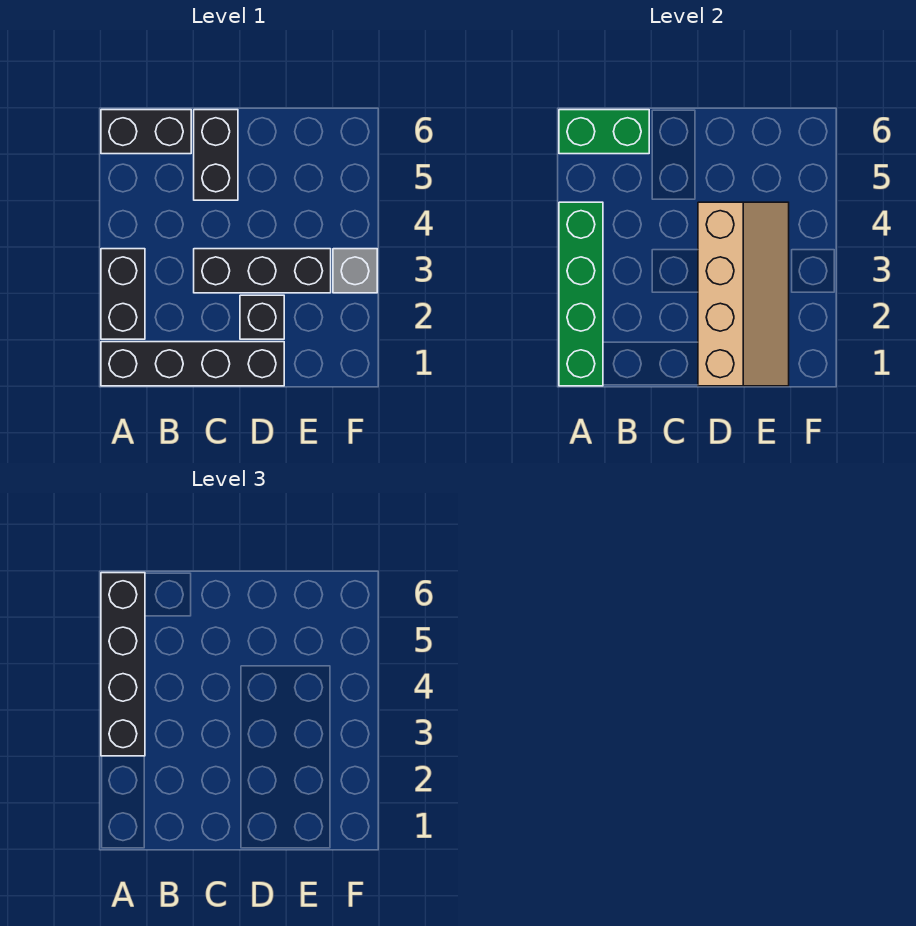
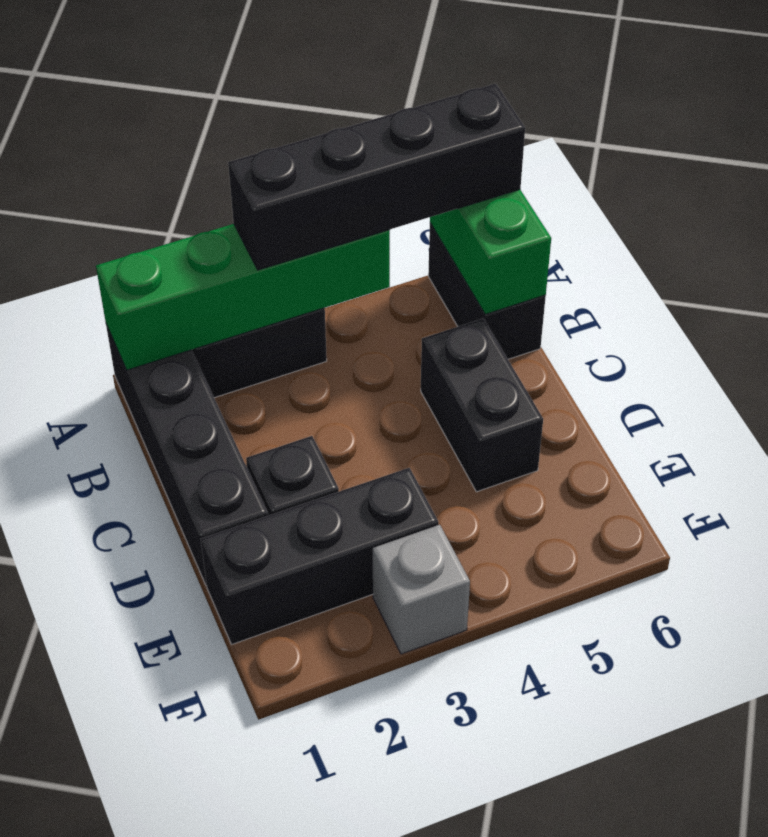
black 1x3 brick [194,249,331,293] -> black 1x3 brick turned to [201,468,438,644]
black 1x2 brick [194,110,238,200] -> black 1x2 brick turned to [421,319,543,492]
tan 2x4 slope [698,202,789,386] -> none

